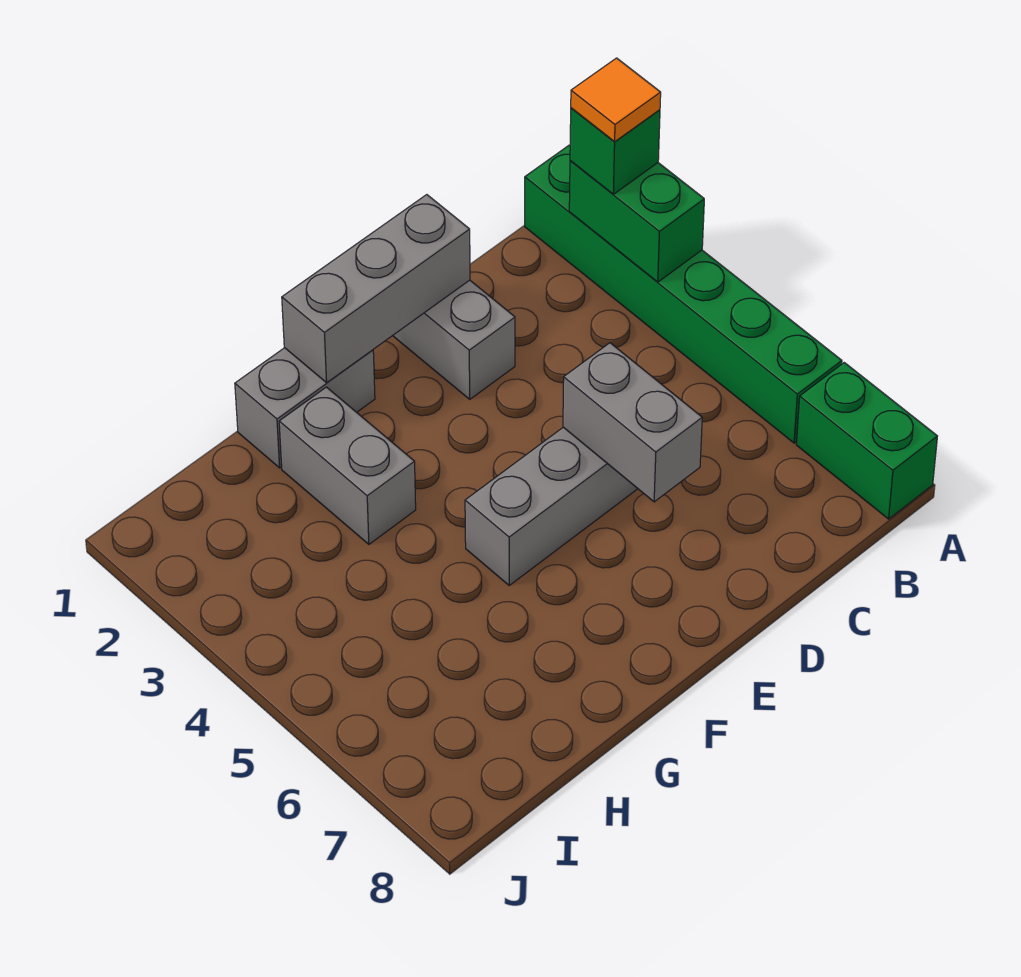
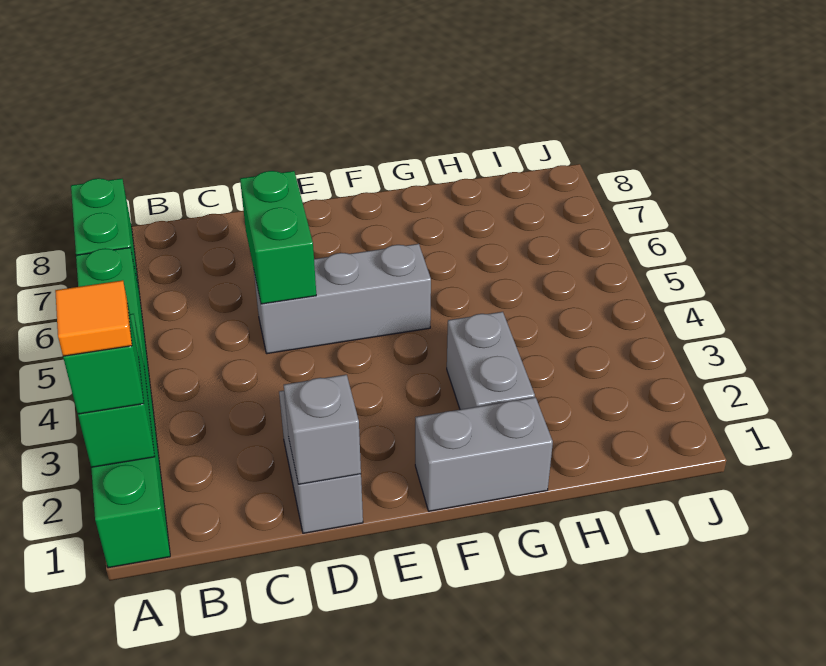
grey 1x3 brick [282,195,470,383] -> grey 1x1 brick [284,375,361,484]
grey 1x2 brick [563,343,702,502] -> green 1x2 brick [240,171,316,304]

